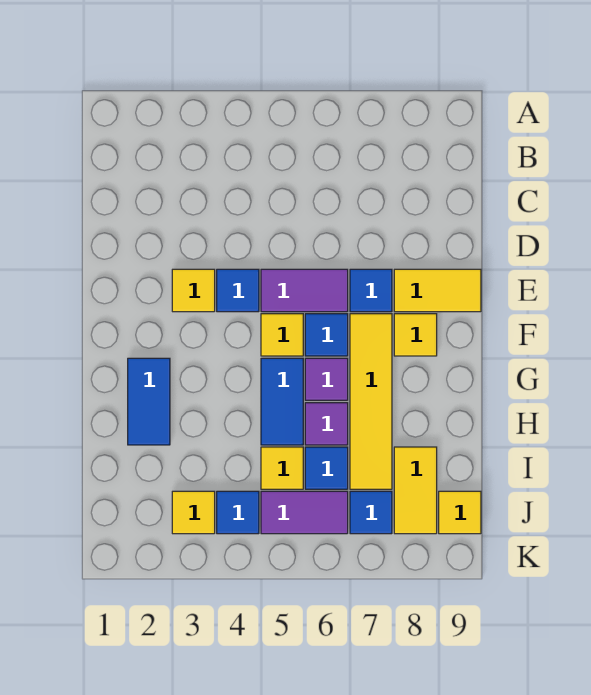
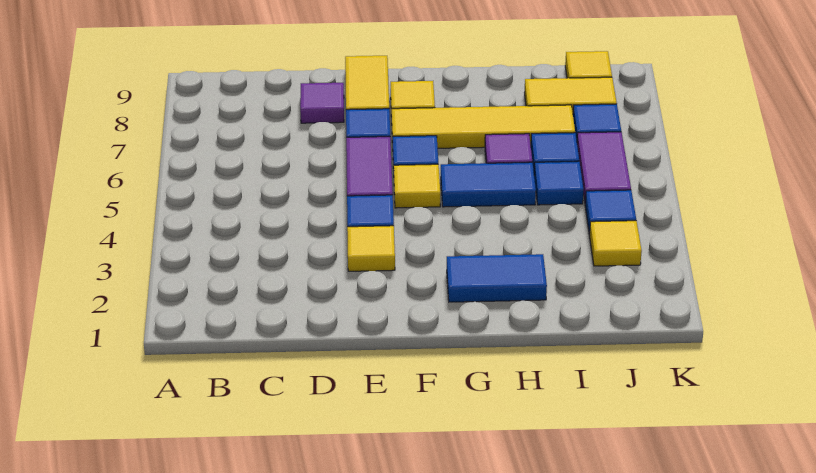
purple 1x1 tile [305,358,348,400] -> purple 1x1 tile moved to [300,83,344,123]
yellow 1x1 tile [261,447,303,489] -> blue 1x1 tile [534,161,583,205]

